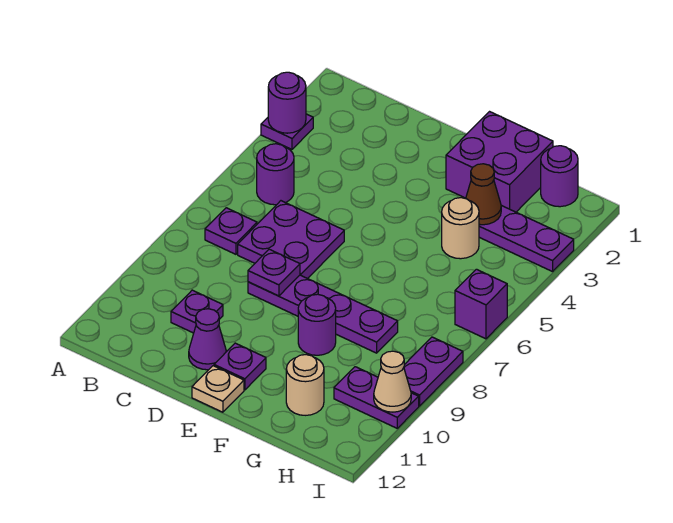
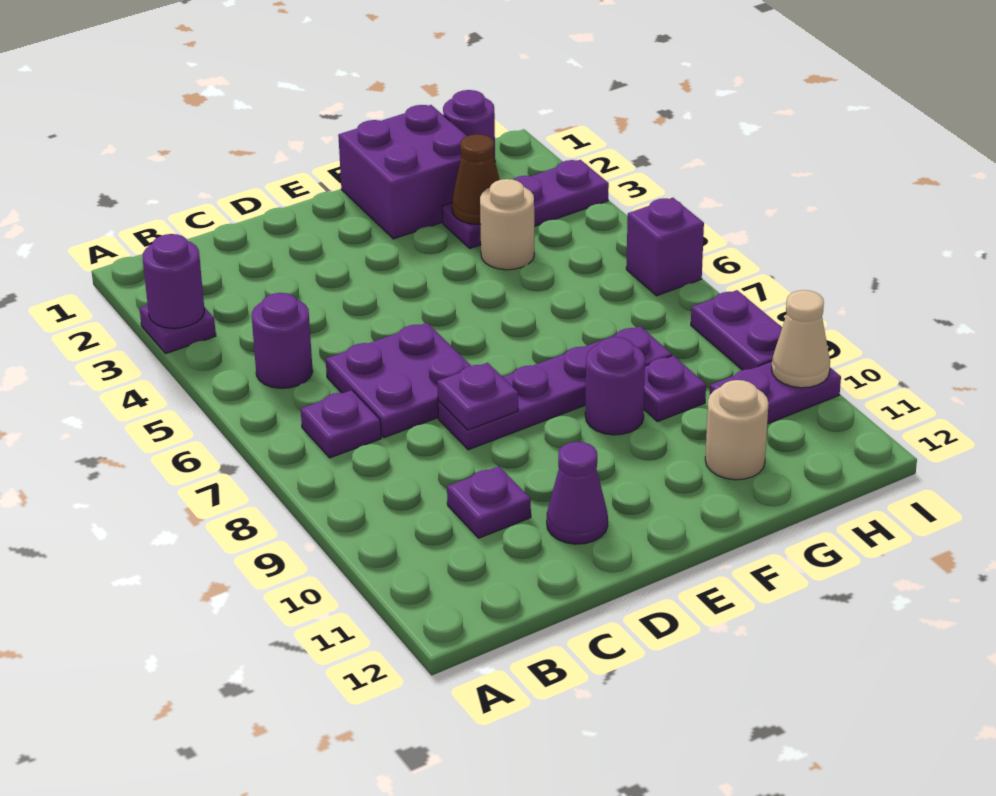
purple 1x1 plate [214,343,266,390] -> purple 1x1 plate moved to [644,355,706,422]
tan 1x1 plate [192,366,244,412] -> none

